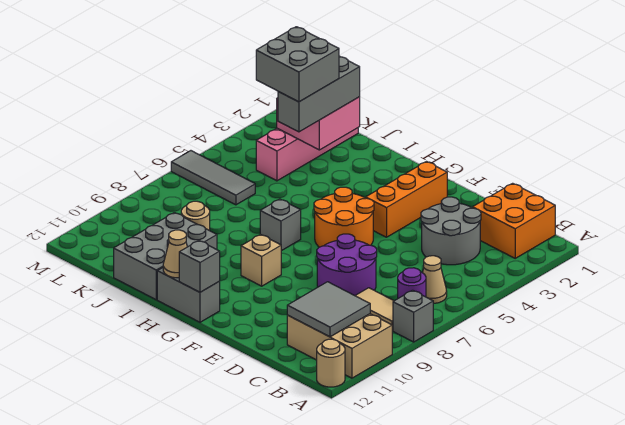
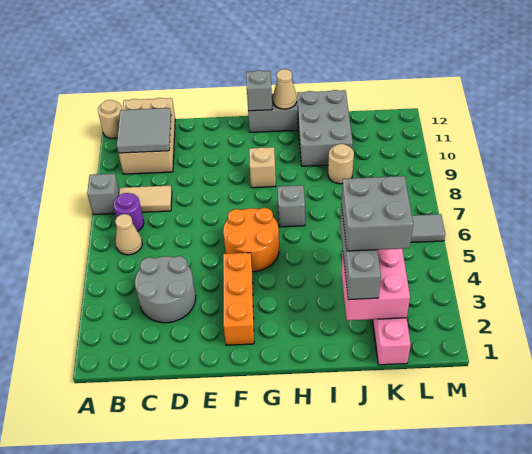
tan 2x3 brick [287,314,392,378] -> tan 2x3 brick turned to [118,98,175,174]
orange 2x2 brick [473,183,555,258] -> none
purple 2x2 round brick [317,234,377,296] -> none

